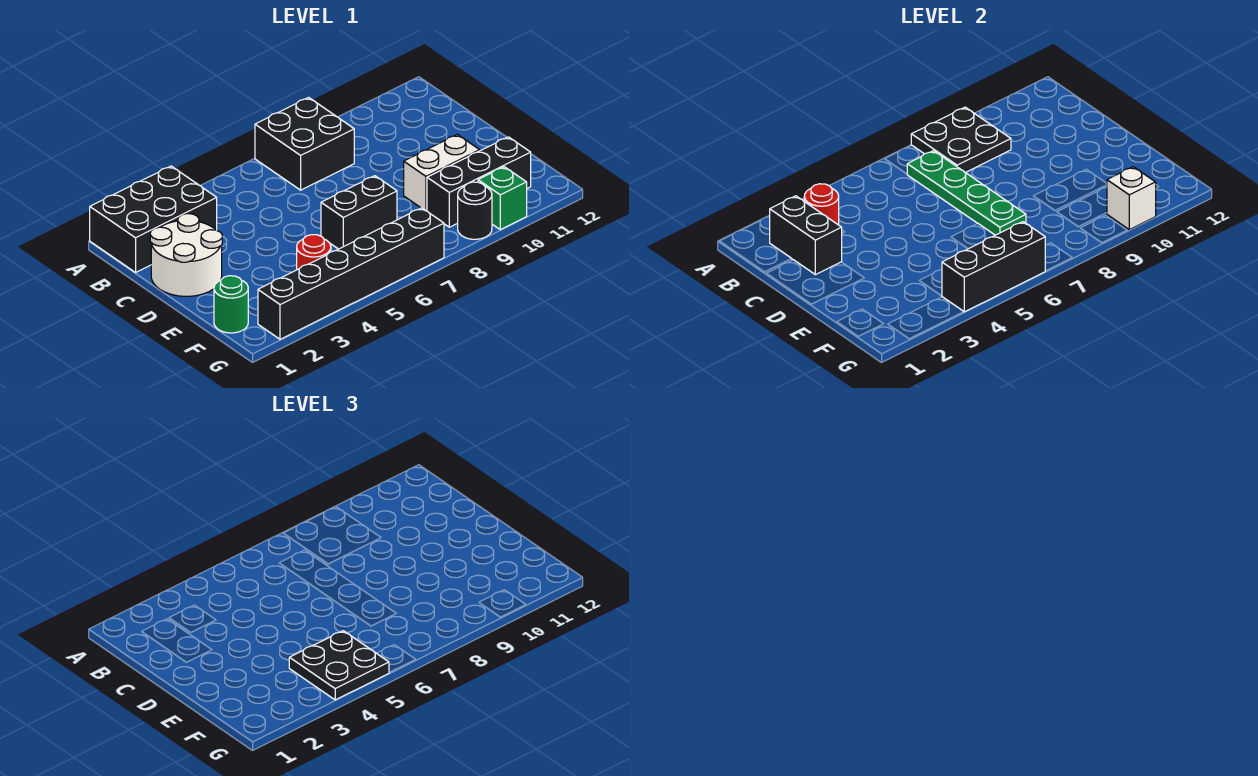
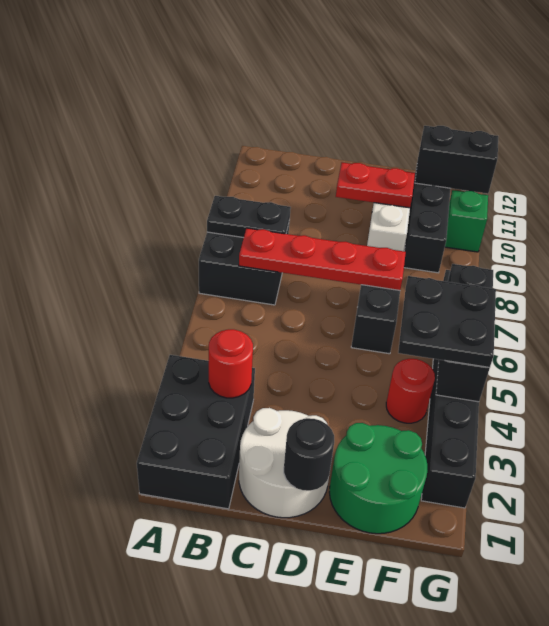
black 2x2 plate [911,107,1011,173] -> black 1x2 plate [207,196,291,238]
black 1x2 brick [770,196,842,275] -> black 1x2 brick moved to [415,126,498,194]
green 1x4 plate [907,151,1026,235] -> red 1x4 plate [239,228,406,290]
none -> red 1x2 plate [336,162,415,208]
green 1x1 round brick [214,276,248,333] -> green 2x2 round brick [329,423,427,534]
black 1x1 round brick [458,182,492,239] -> black 1x1 round brick moved to [284,418,334,491]
white 1x1 brick [1107,167,1156,230] -> none

